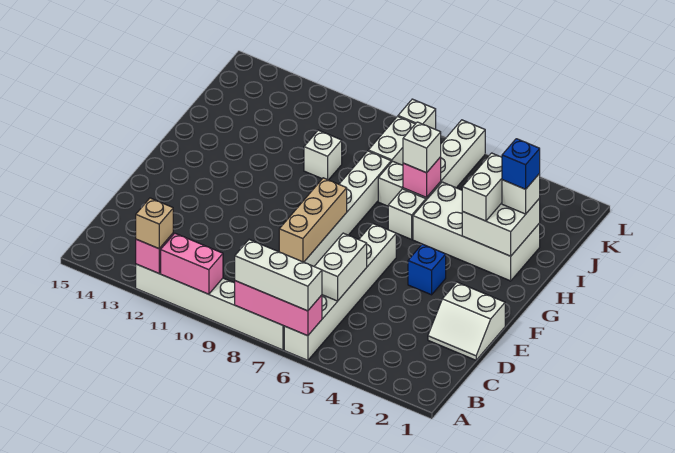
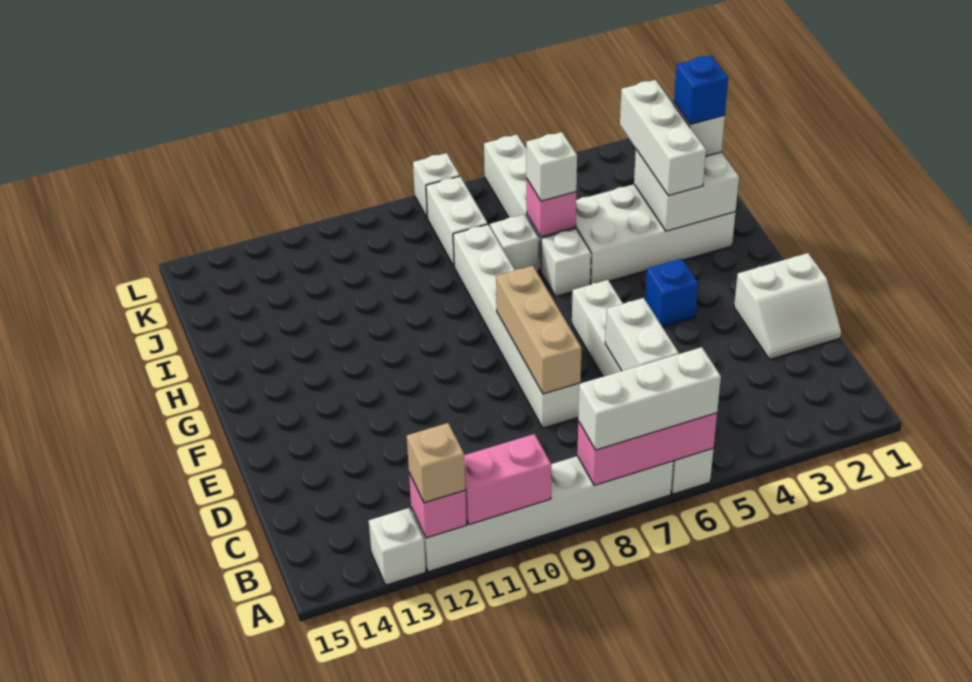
white 1x2 brick [462,153,502,221] -> white 1x3 brick [620,80,706,195]
white 1x1 brick [304,130,342,180] -> white 1x1 brick moved to [369,508,426,585]

